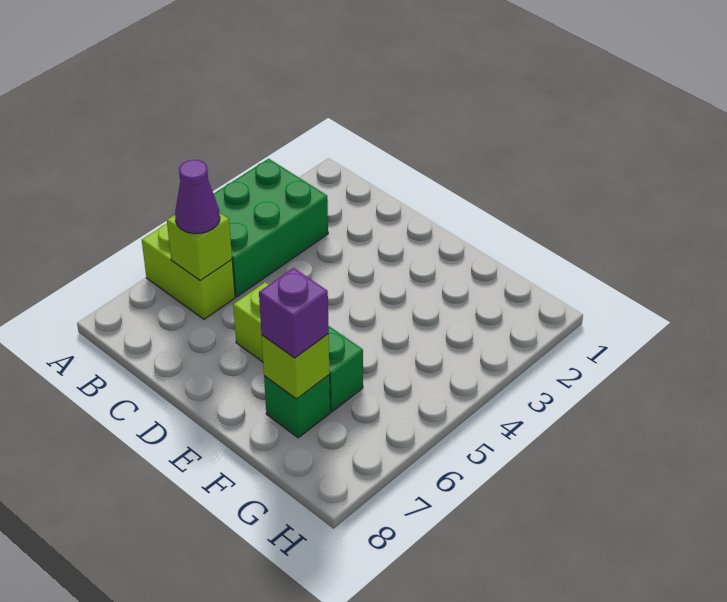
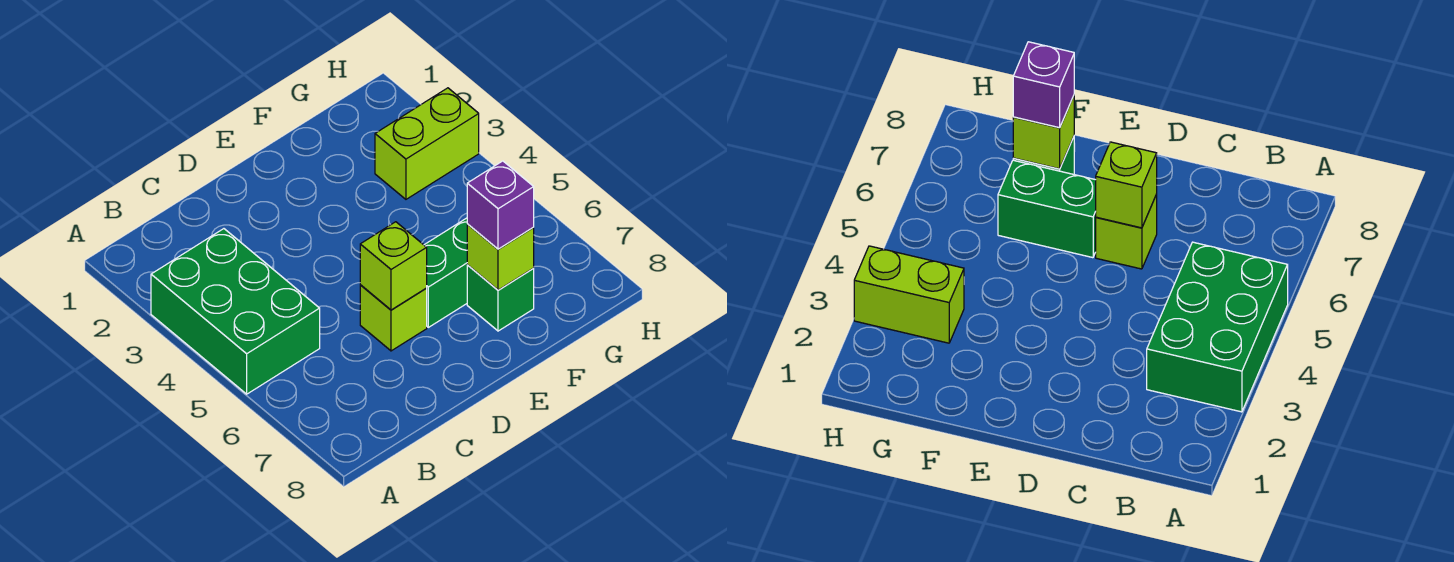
lime 1x2 brick [142,224,235,319] -> lime 1x2 brick moved to [375,88,479,199]
lime 1x1 brick [167,213,232,281] -> lime 1x1 brick moved to [360,222,427,310]
purple 1x1 cone [175,160,220,234] -> none

